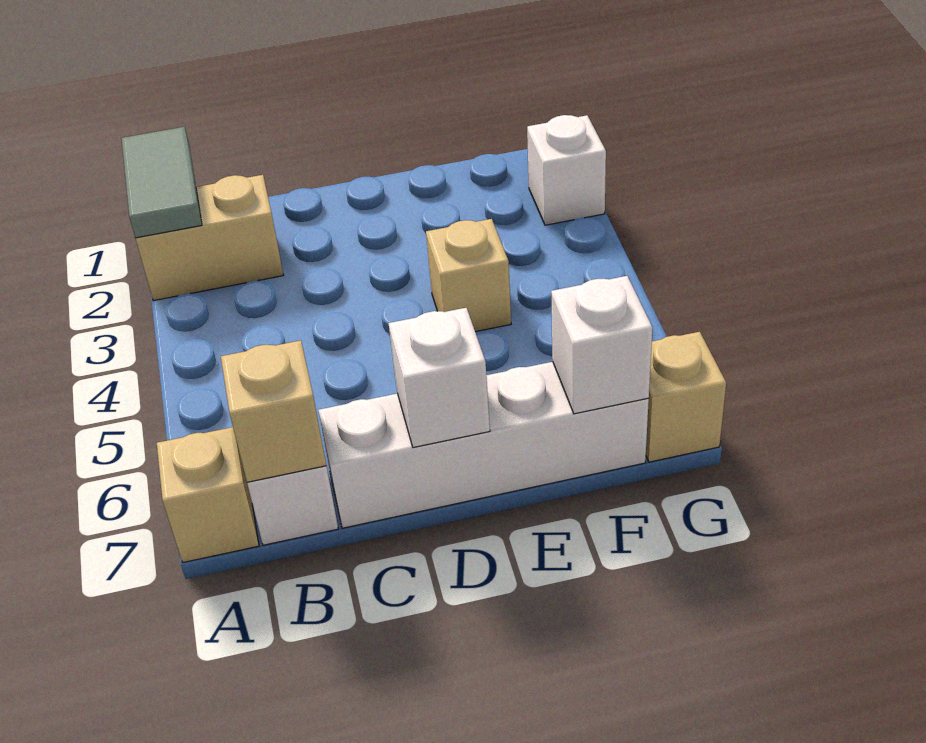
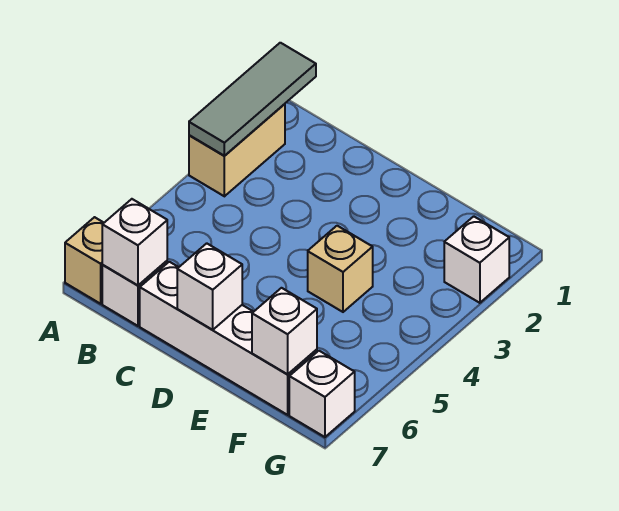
grey 1x2 tile [121,127,202,238] -> grey 1x3 tile [189,43,316,156]
tan 1x2 brick [135,175,283,301] -> tan 1x2 brick turned to [189,104,285,196]
tan 1x1 brick [221,340,326,482] -> white 1x1 brick [102,199,167,285]
tan 1x1 brick [646,332,726,462] -> white 1x1 brick [289,351,355,437]

